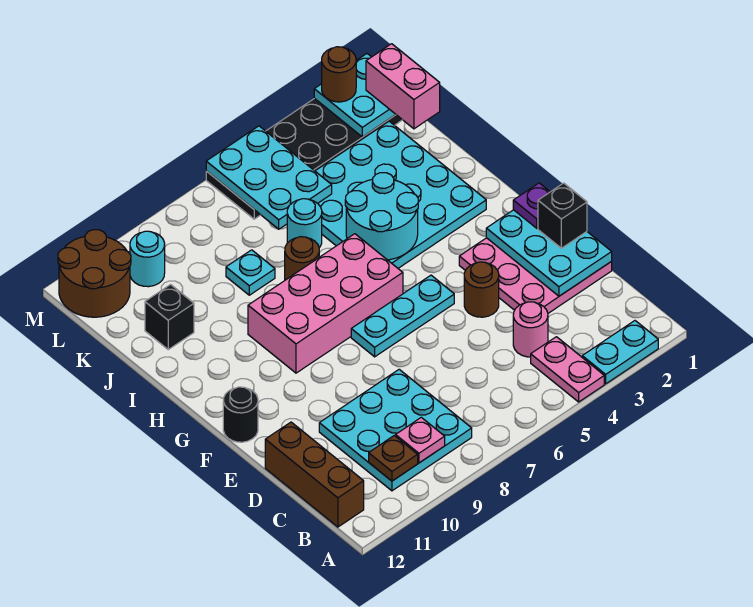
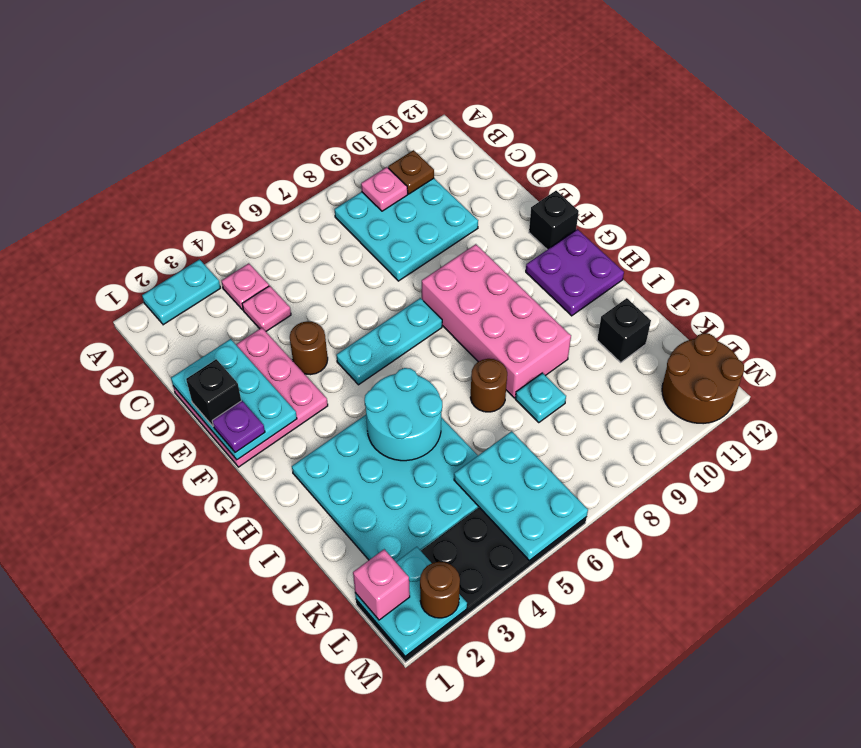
pink 1x2 plate [531,337,604,402] -> pink 1x1 plate [222,263,269,310]
brown 1x3 brick [265,422,364,527] -> none
pink 1x1 round brick [513,302,548,357] -> pink 1x1 plate [242,286,291,331]
black 1x1 round brick [223,387,258,442] -> black 1x1 brick [529,191,579,250]
pink 2x4 brick [248,234,403,373] -> pink 2x4 brick turned to [422,244,571,398]
none -> purple 2x2 plate [526,229,624,316]
cyan 1x1 round brick [287,199,322,248] -> none
pink 1x2 brick [366,44,440,129] -> pink 1x1 brick [353,549,410,620]
cyan 1x1 round brick [130,231,165,287] -> none

